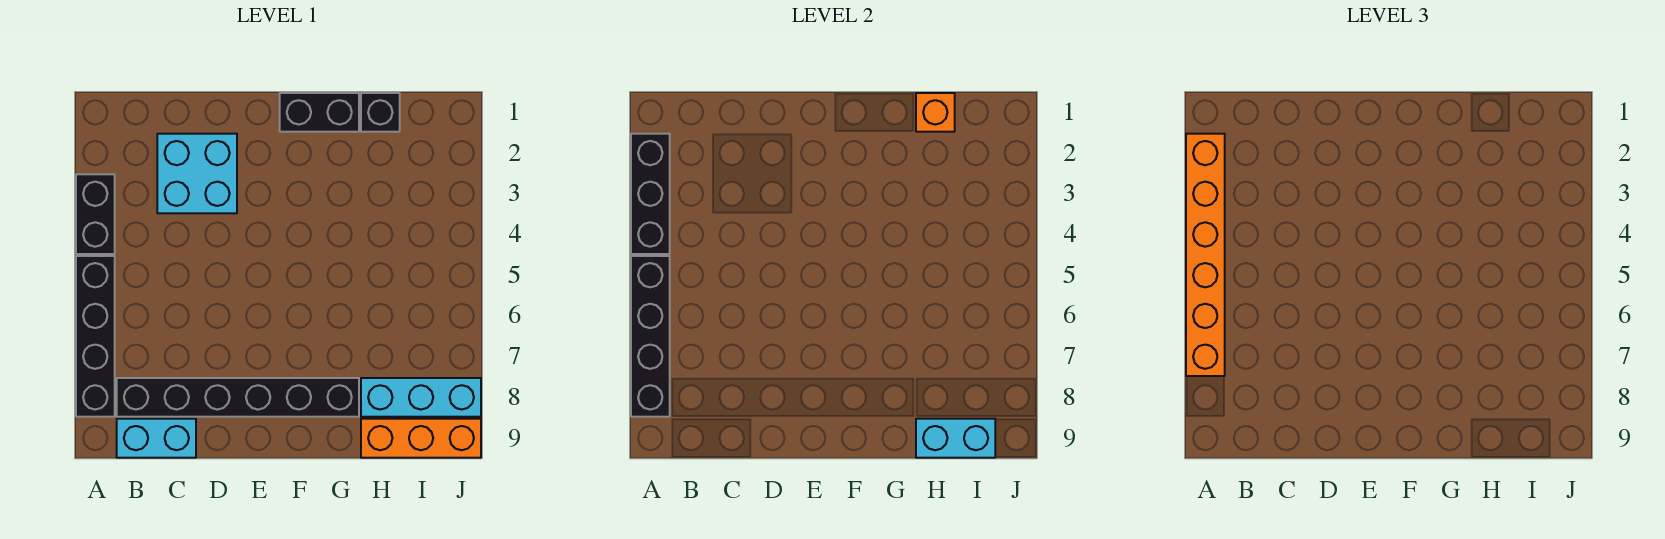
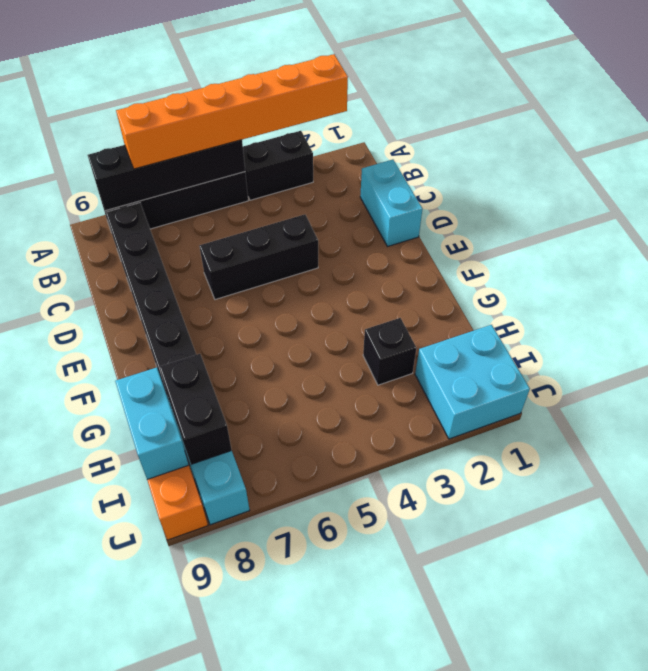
black 1x3 brick [631,134,670,254] -> black 1x3 brick moved to [199,214,318,300]
cyan 1x2 brick [117,419,196,458] -> cyan 1x2 brick moved to [360,160,422,247]
cyan 2x2 brick [157,134,237,213] -> cyan 2x2 brick moved to [415,325,530,439]
black 1x2 brick [280,93,359,132] -> black 1x2 brick moved to [159,354,232,464]
black 1x1 brick [361,93,400,132] -> black 1x1 brick moved to [363,318,416,385]
orange 1x1 brick [916,93,955,132] -> none

